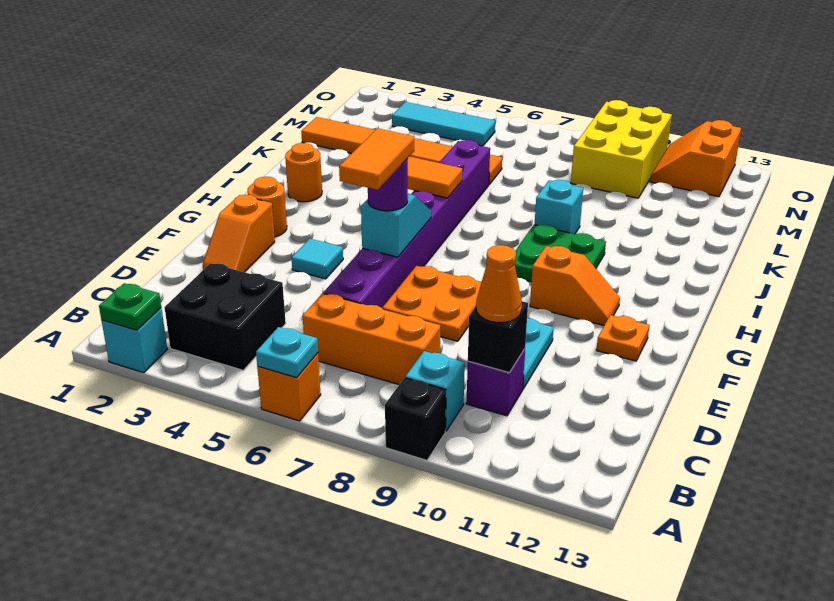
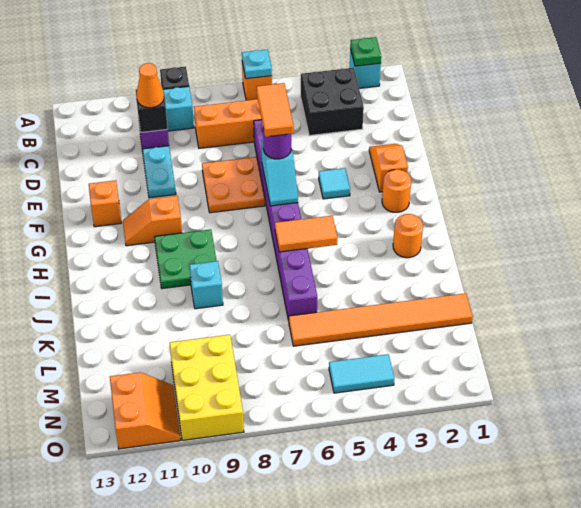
orange 1x1 plate [596,315,650,361] -> orange 1x1 brick [89,180,122,227]
cyan 1x3 tile [392,102,495,146] -> cyan 1x2 tile [329,354,394,393]

